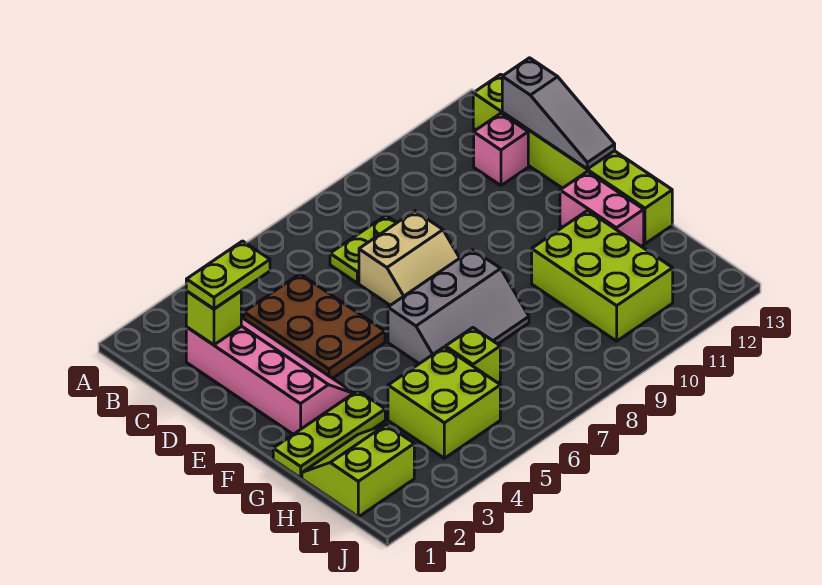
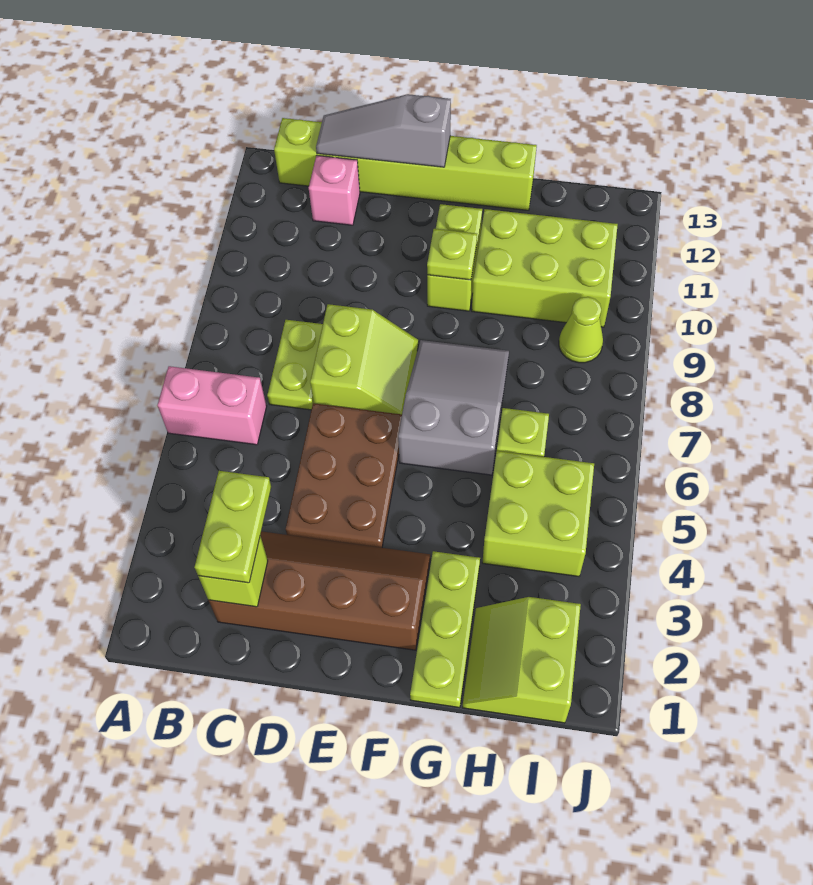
pink 2x4 slope [186,317,354,434] -> brown 2x4 slope [209,531,430,650]
brown 2x3 plate [244,274,385,378] -> brown 2x3 plate turned to [286,403,402,548]
grey 1x3 slope [502,58,615,169] -> grey 1x3 slope turned to [316,94,451,167]
tan 2x2 slope [359,211,459,305] -> lime 2x2 slope [310,304,418,414]
grey 2x3 slope [388,250,529,364] -> grey 2x3 slope turned to [398,340,509,475]
none -> lime 1x2 brick [427,204,482,311]
none -> lime 1x1 plate [427,229,477,280]
pink 1x2 brick [560,172,644,246] -> pink 1x2 brick moved to [158,366,267,445]
none -> lime 1x1 cone [559,297,603,363]

